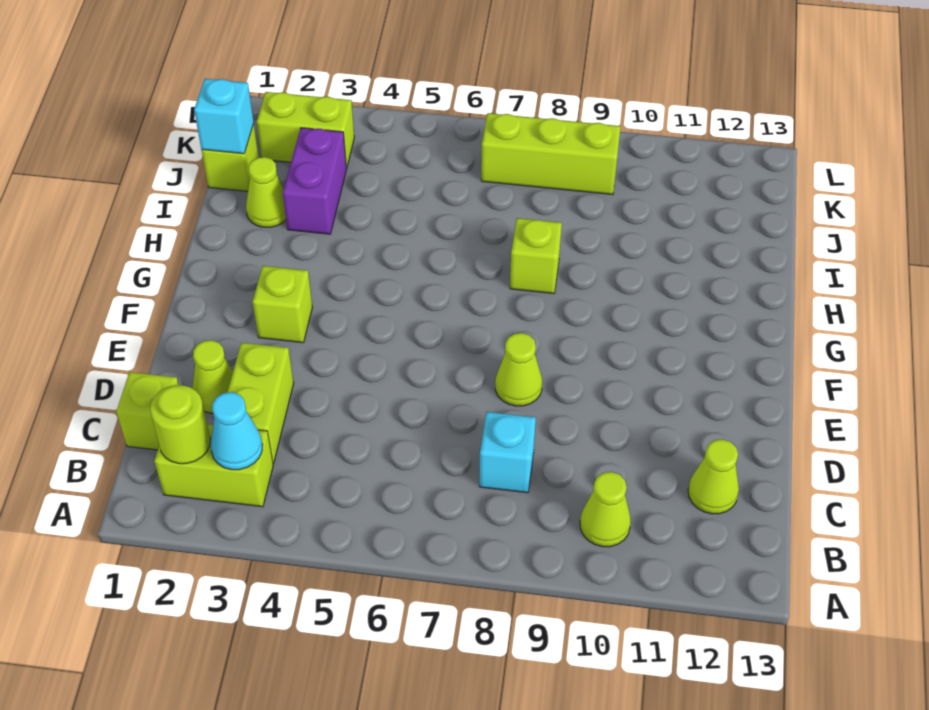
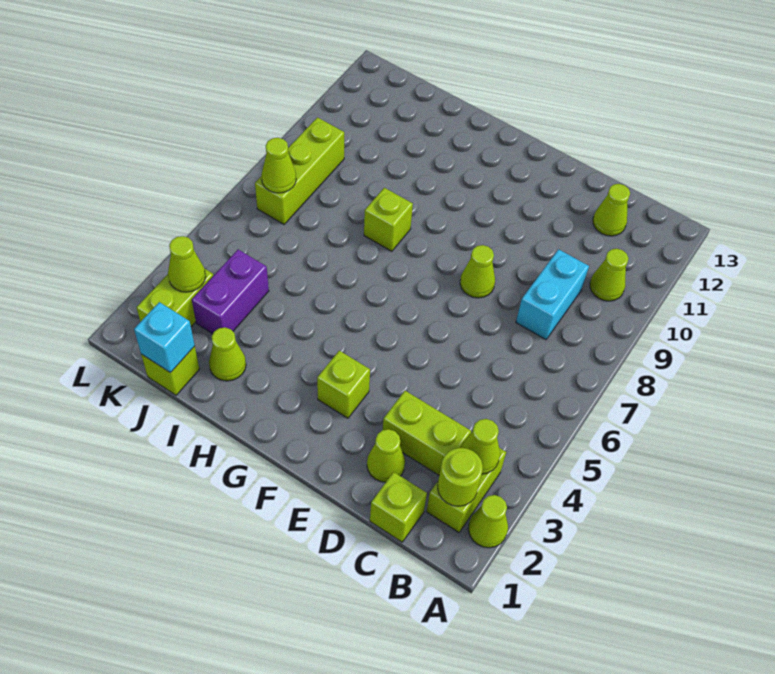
none -> lime 1x1 cone [468,495,508,548]
cyan 1x1 cone [211,392,262,470] -> lime 1x1 cone [461,419,500,474]
cyan 1x1 brick [479,412,536,493] -> cyan 1x2 brick [516,249,589,340]
purple 1x2 brick [283,128,347,234] -> purple 1x2 brick turned to [192,250,269,334]
none -> lime 1x1 cone [168,236,206,292]
none -> lime 1x1 cone [261,138,296,193]

